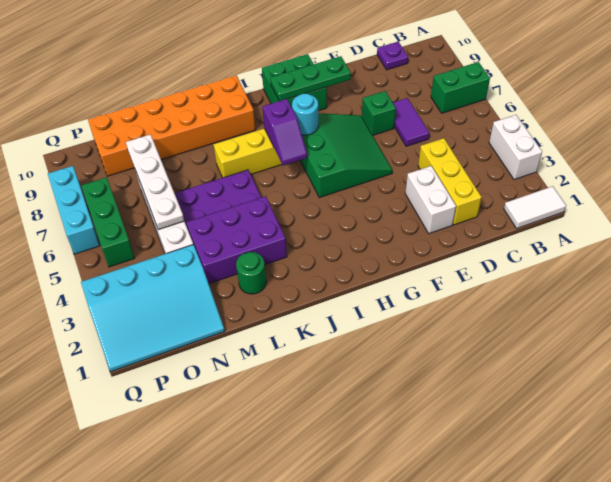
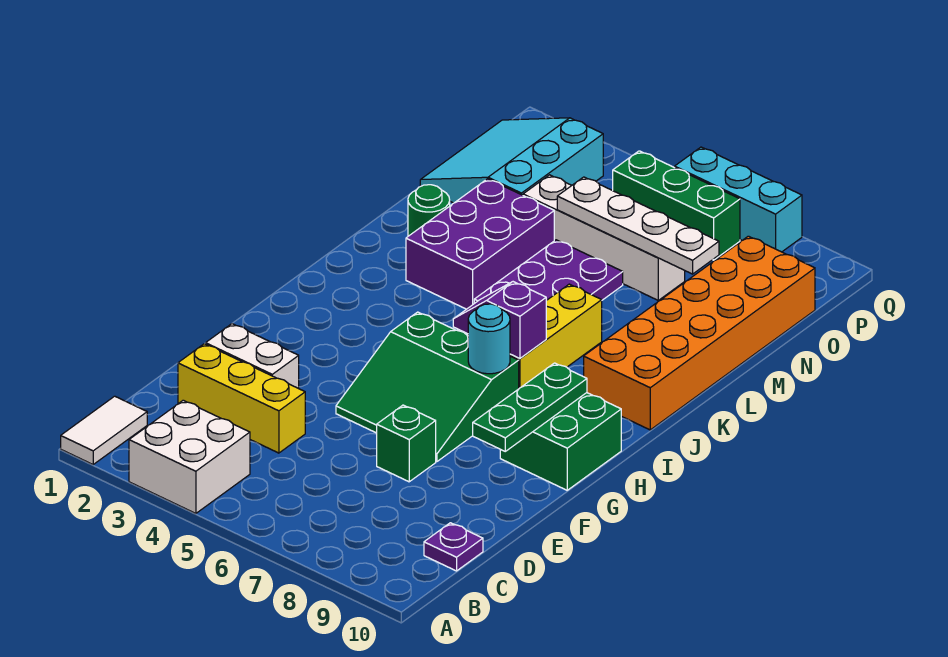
white 1x2 brick [489,115,542,180] -> white 2x2 brick [129,400,250,514]
green 1x2 brick [431,62,490,113] -> none
purple 1x2 tile [393,98,429,146] -> none
cyan 3x4 slope [81,245,225,372] -> cyan 3x3 slope [420,118,603,203]

